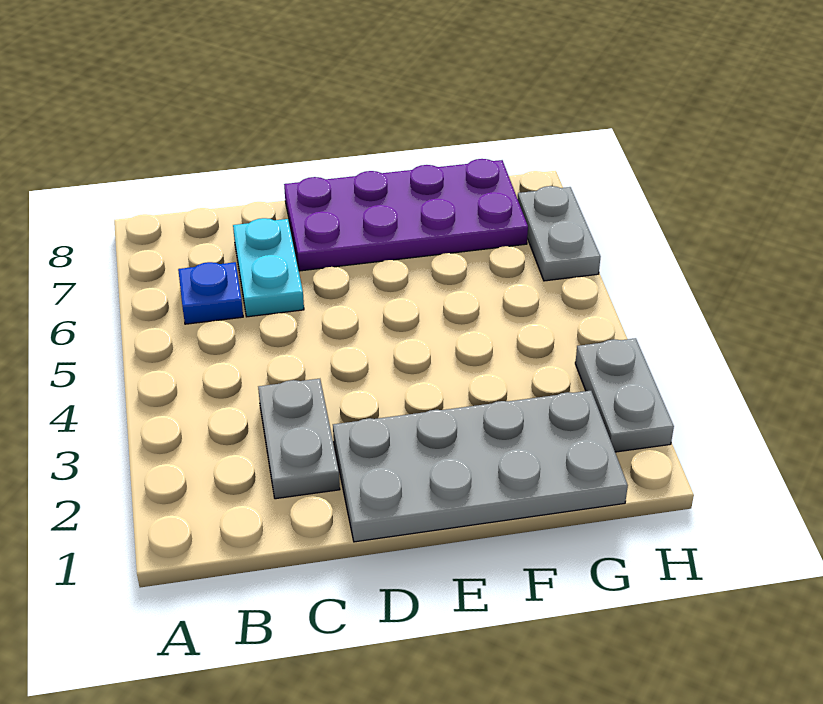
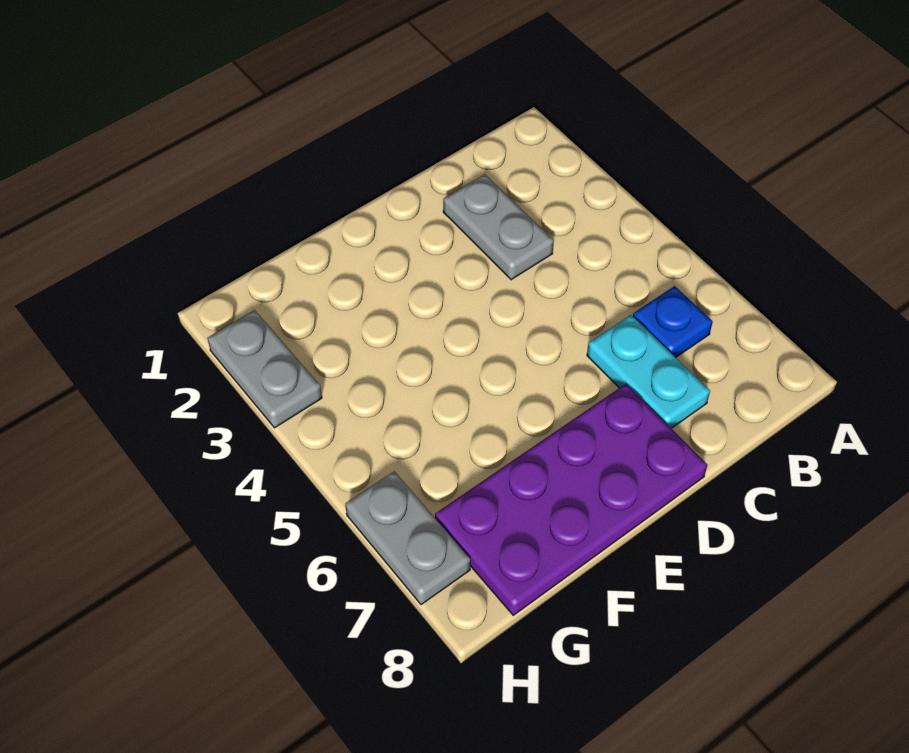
grey 2x4 plate [333,391,628,542] -> none

